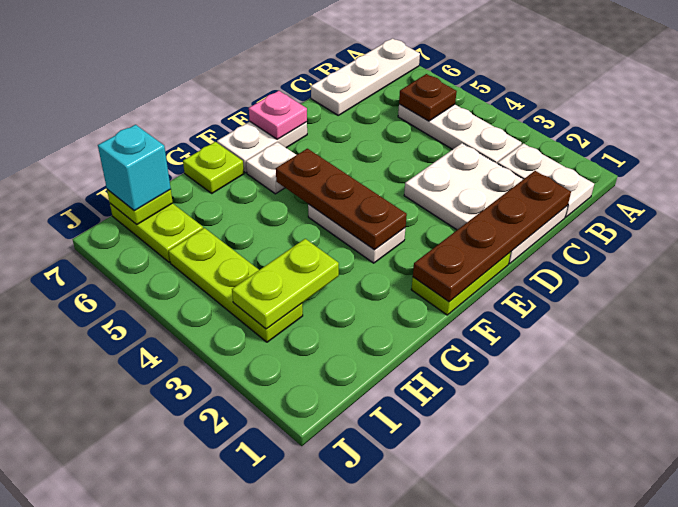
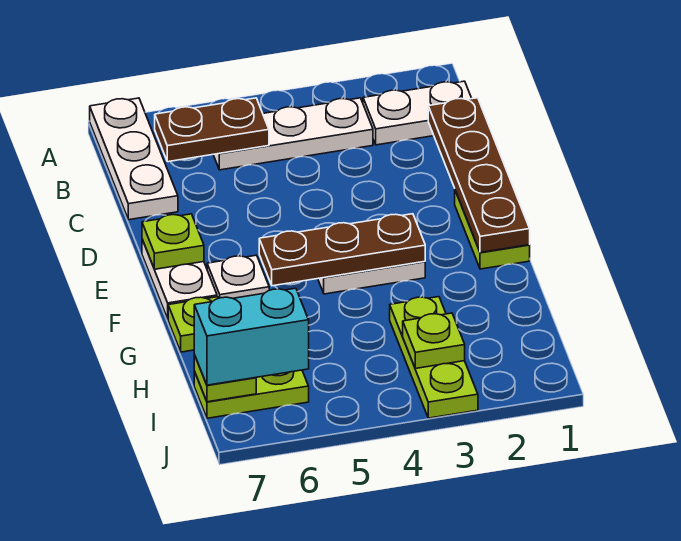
brown 1x1 plate [399,74,457,121] -> brown 1x2 plate [155,98,269,162]
white 2x3 plate [404,143,568,264] -> none
pink 1x1 plate [249,91,307,139] -> lime 1x1 plate [142,214,204,269]
lime 1x2 plate [232,239,339,329] -> lime 1x1 plate [403,313,465,368]
lime 1x3 plate [169,228,303,342] -> lime 1x3 plate turned to [390,297,478,418]
cyan 1x1 brick [98,125,171,211] -> cyan 1x2 brick [194,288,309,385]

